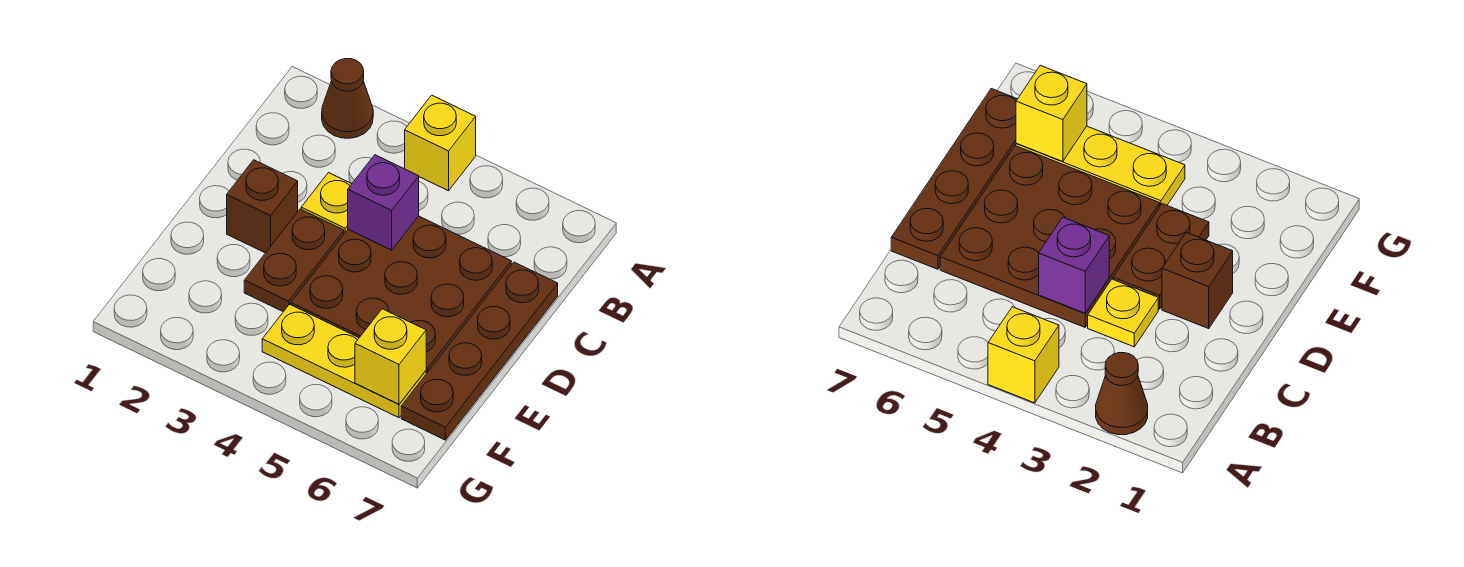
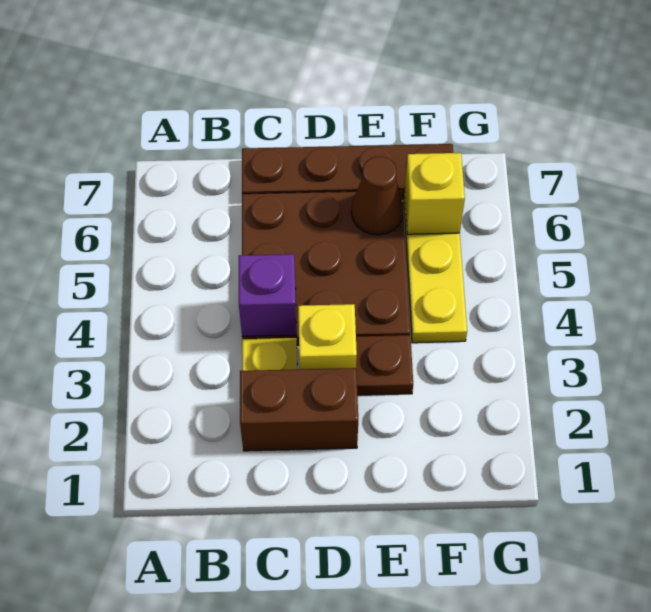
brown 1x1 cone [322,59,373,138] -> brown 1x1 cone moved to [351,156,404,235]
yellow 1x1 brick [405,95,476,191] -> yellow 1x1 brick moved to [298,304,357,369]
brown 1x1 brick [227,160,298,253] -> brown 1x2 brick [240,368,358,451]

